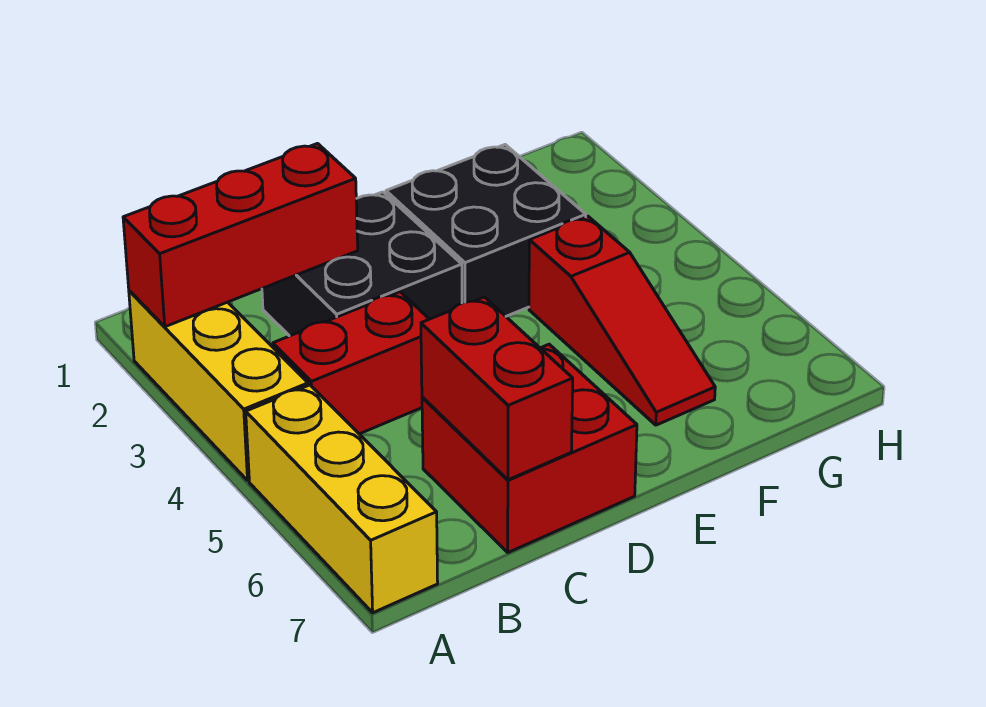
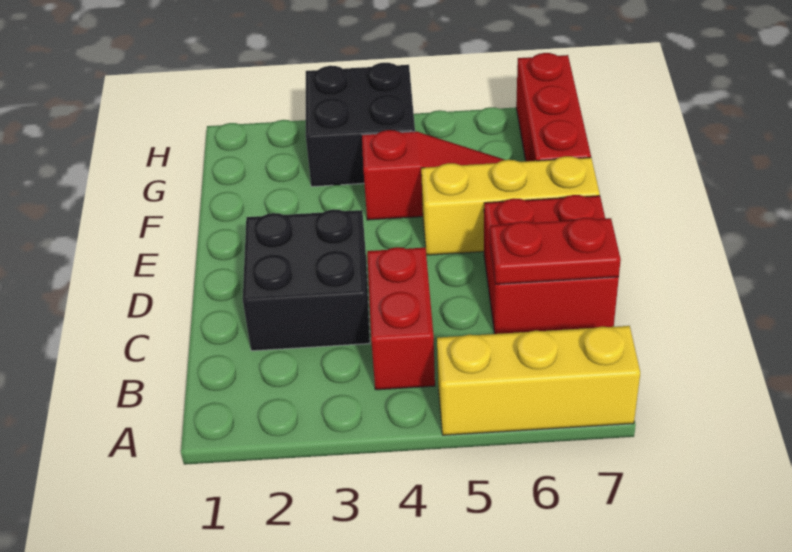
yellow 1x3 brick [129,291,308,480] -> yellow 1x3 brick moved to [421,156,600,255]
red 1x3 brick [123,144,358,327] -> red 1x3 brick moved to [516,53,591,161]
red 1x2 brick [421,297,573,480] -> red 1x2 plate [490,218,621,284]
black 2x2 brick [386,145,586,316] -> black 2x2 brick moved to [306,63,415,187]

